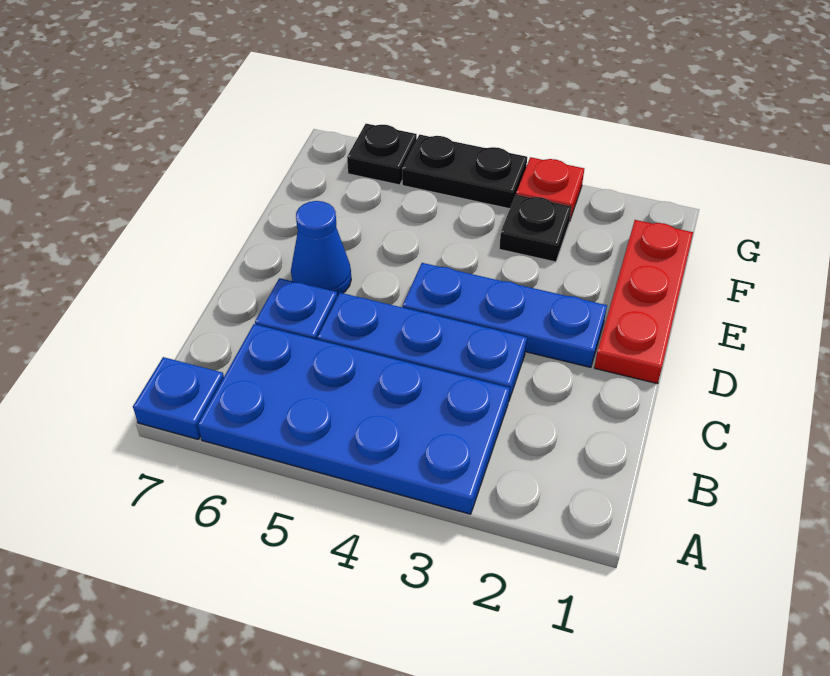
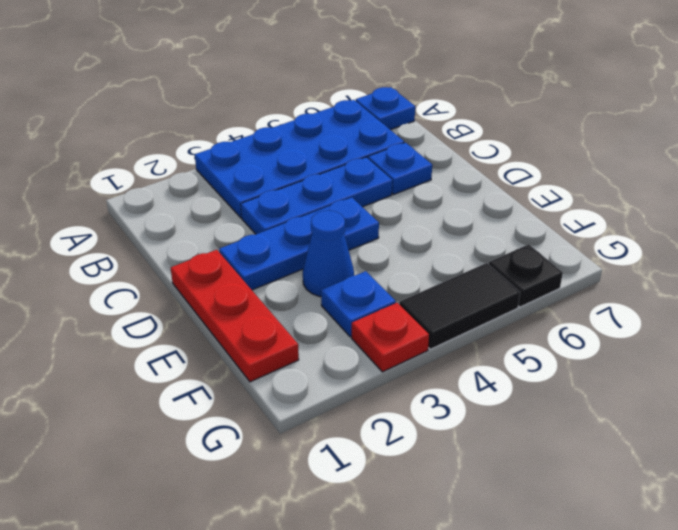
blue 1x1 cone [291,201,351,297] -> blue 1x1 cone moved to [303,211,354,297]
black 1x1 plate [499,195,571,262] -> blue 1x1 plate [321,271,396,337]
black 1x2 plate [402,135,527,209] -> black 1x2 tile [399,263,520,349]

